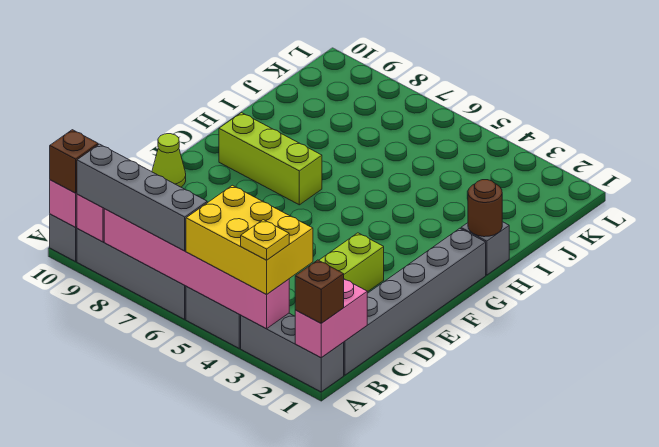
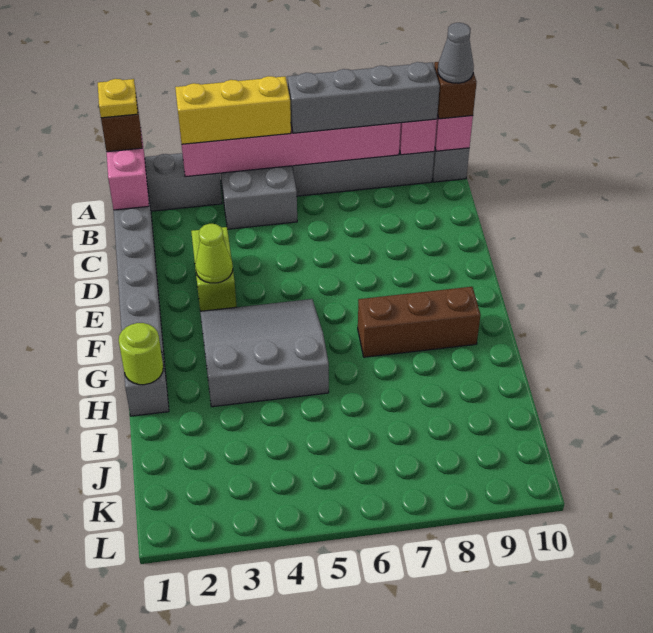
yellow 2x3 brick [186,185,313,294] -> yellow 1x3 brick [175,76,291,144]
yellow 1x1 plate [241,220,289,260] -> yellow 1x1 plate moved to [98,79,138,118]
none -> grey 1x1 cone [438,23,474,83]
lime 1x1 cone [152,134,186,187] -> lime 1x1 cone moved to [195,224,233,283]
none -> grey 3x3 slope [200,299,329,407]
lime 1x3 brick [219,113,322,205] -> brown 1x3 brick [358,287,480,357]
brown 1x1 round brick [468,180,502,237] -> lime 1x1 round brick [119,323,163,385]

